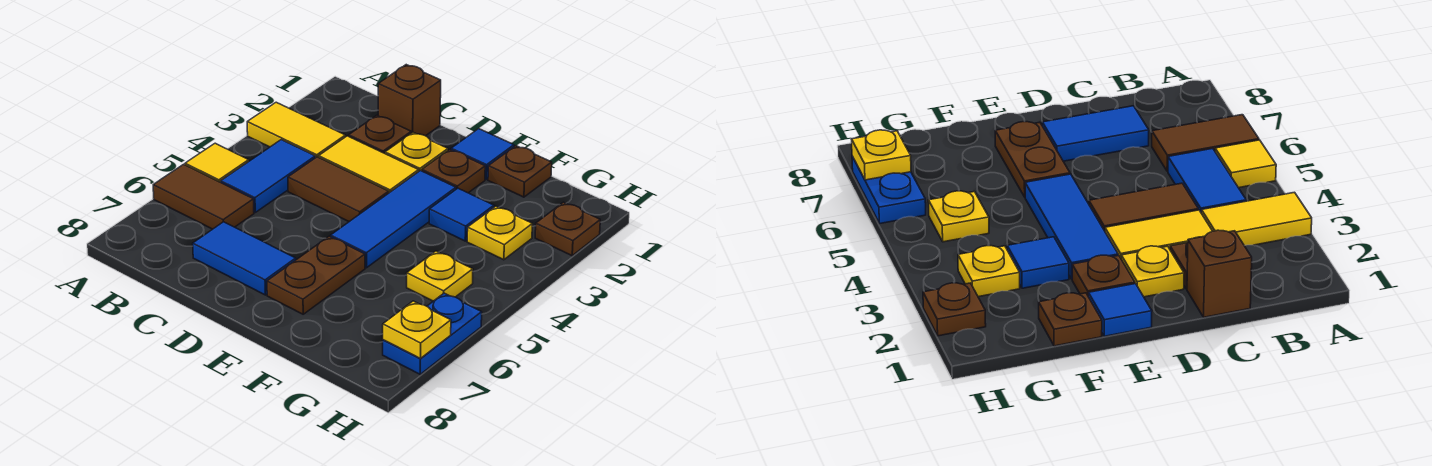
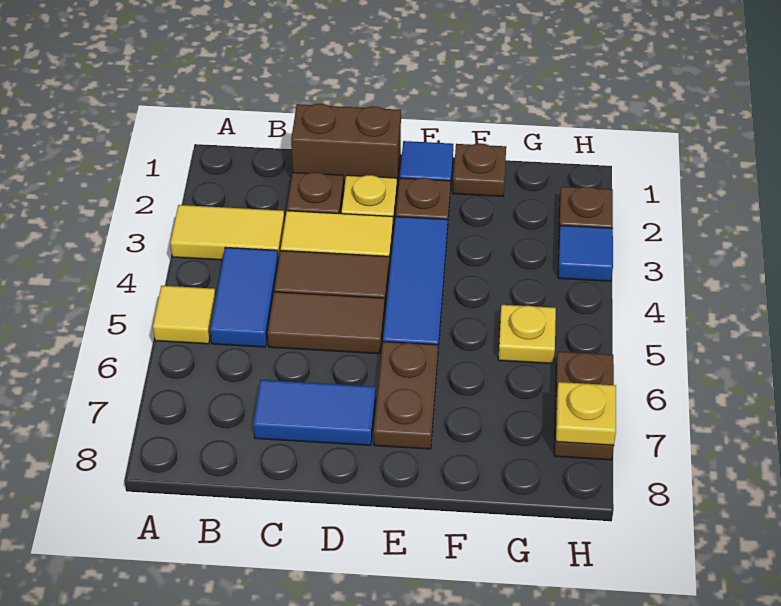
brown 1x2 tile [153,164,254,229] -> brown 1x2 tile moved to [268,292,385,354]
brown 1x1 brick [378,65,441,136] -> brown 1x2 brick [291,104,401,186]
blue 1x1 tile [429,188,494,241] -> blue 1x1 tile moved to [558,226,613,281]
yellow 1x1 plate [467,206,532,260] -> none
blue 1x2 plate [383,293,482,374] -> brown 1x2 plate [554,352,614,460]

